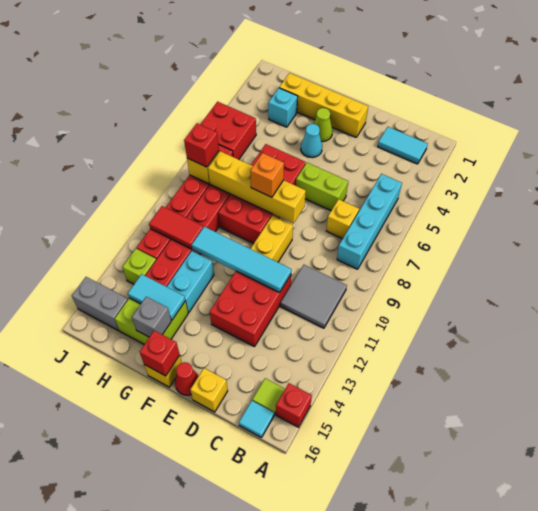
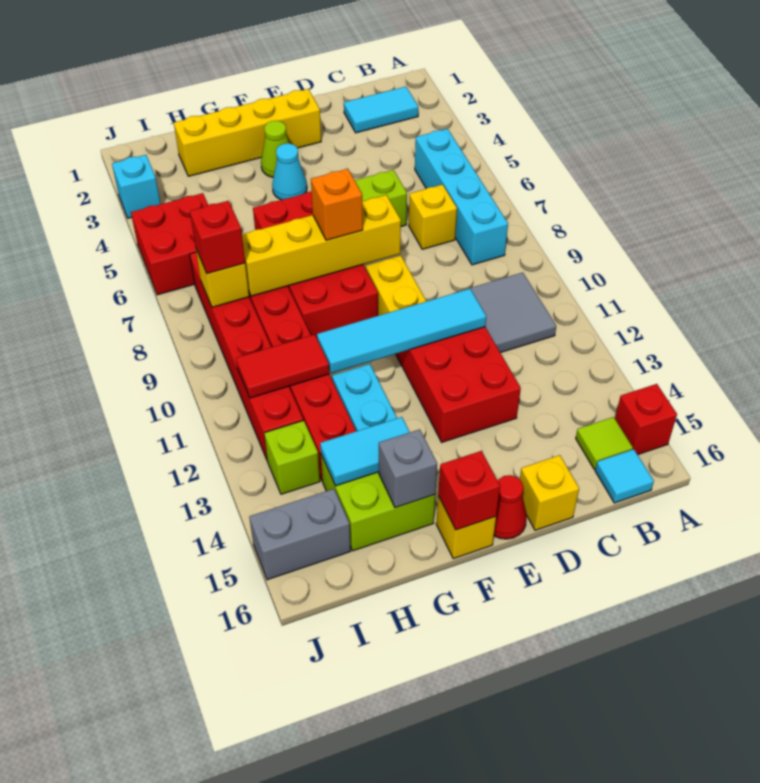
cyan 1x1 brick [268,88,298,127] -> cyan 1x1 brick moved to [112,155,160,218]

